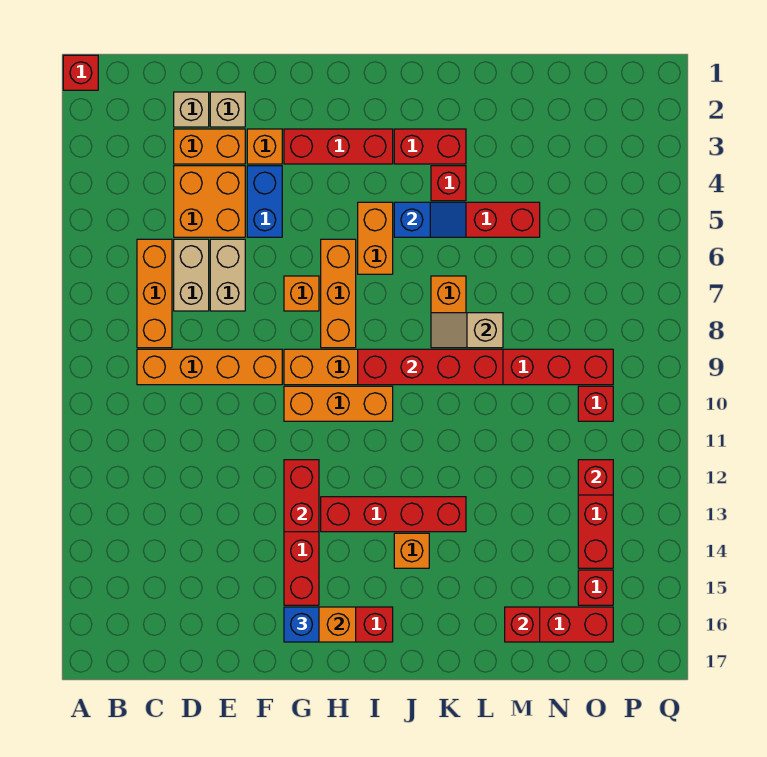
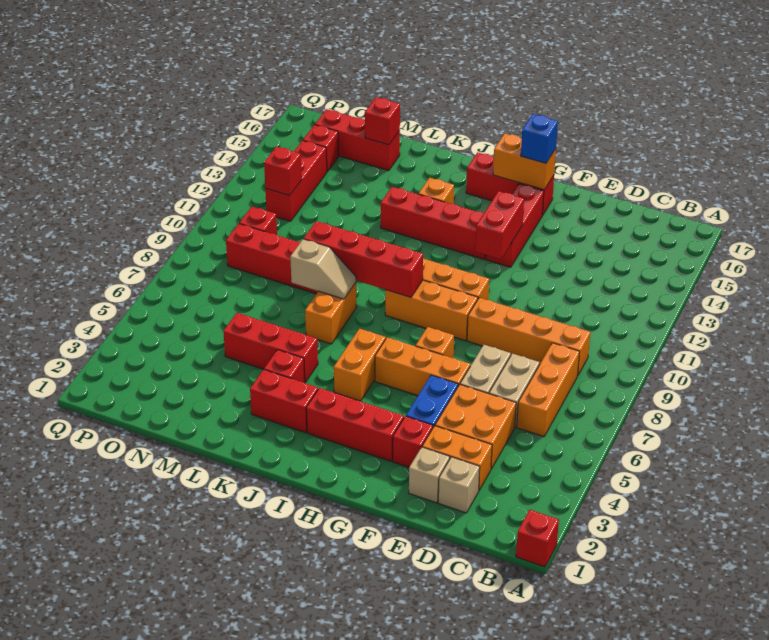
orange 1x1 brick [247,129,282,164] -> red 1x1 brick [393,416,433,467]
orange 1x3 brick [321,239,356,348] -> orange 1x3 brick turned to [375,337,470,396]
blue 1x2 slope [394,202,466,237] -> none

